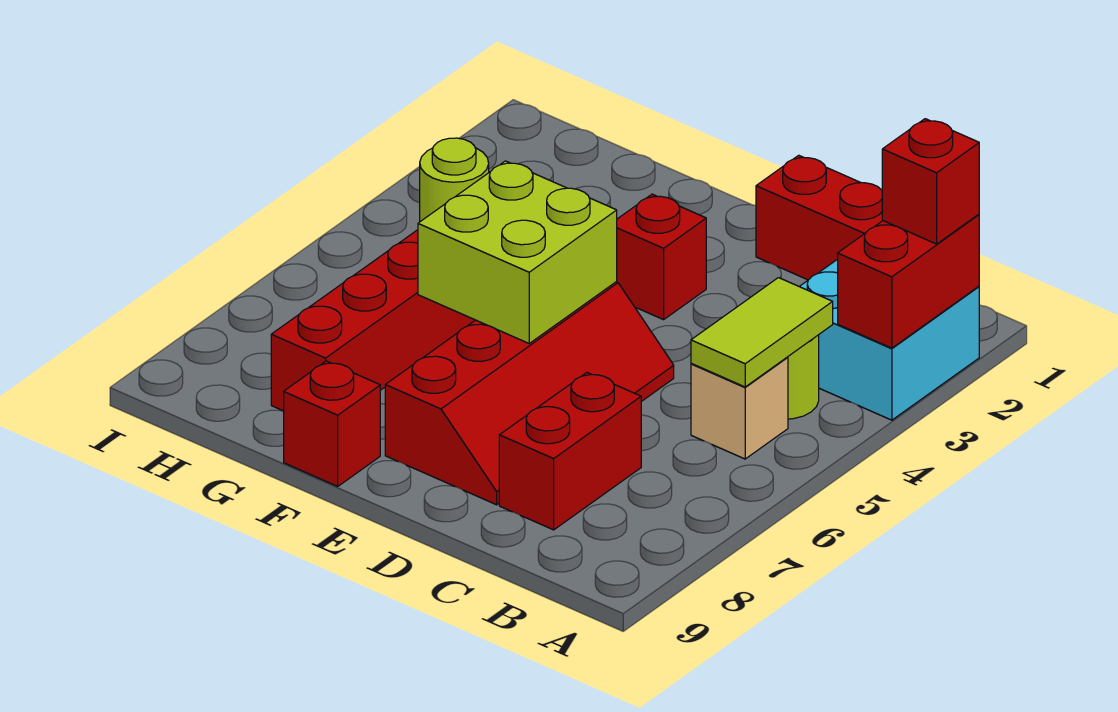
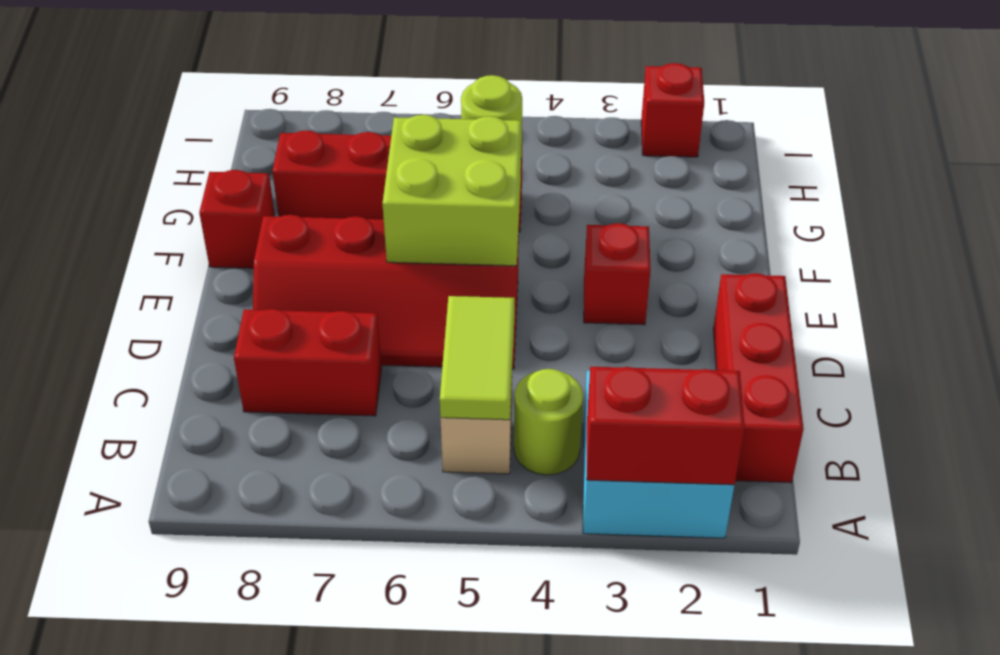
red 1x1 brick [882,119,979,244] -> red 1x1 brick moved to [641,63,704,157]
lime 1x2 tile [691,278,833,387] -> lime 1x2 tile turned to [440,296,515,420]

